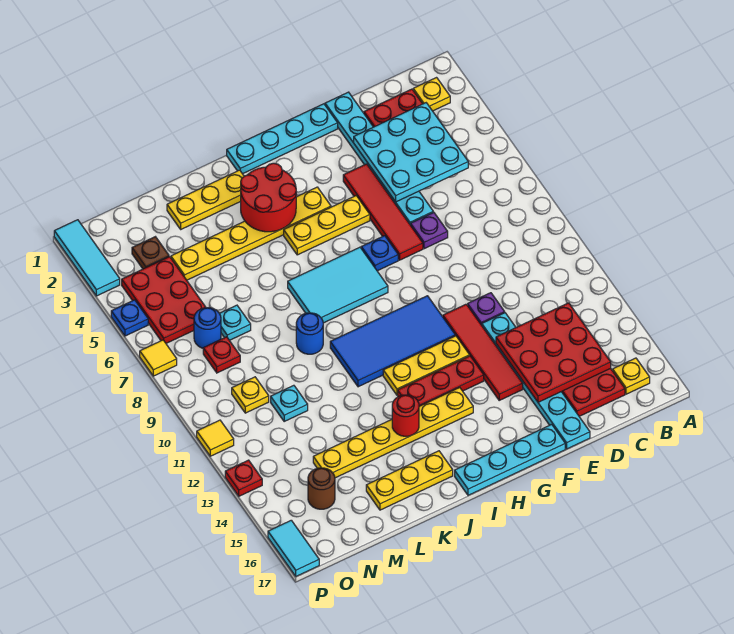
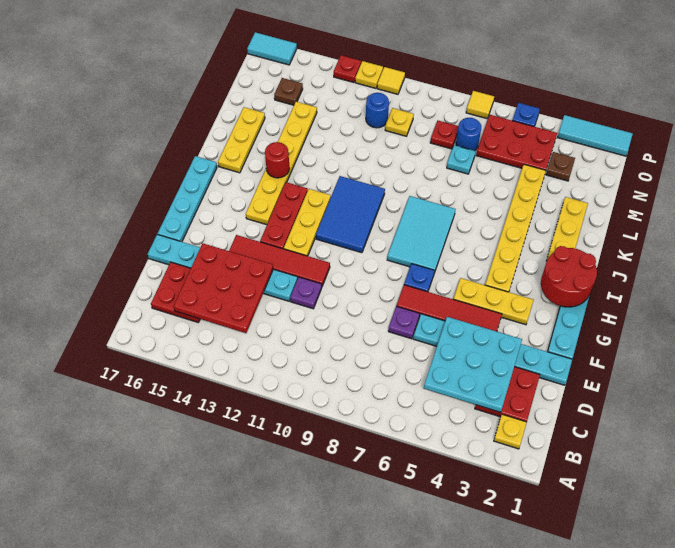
yellow 1x1 plate [613,358,650,394] -> yellow 1x1 plate moved to [355,61,383,88]
yellow 1x3 plate [284,196,370,255] -> yellow 1x3 plate turned to [454,278,534,325]
blue 2x4 tile [330,296,455,387] -> blue 2x3 tile [316,176,385,253]
red 2x2 round brick [241,163,296,232] -> red 2x2 round brick moved to [541,246,597,307]
blue 1x1 round brick [296,313,323,354] -> blue 1x1 round brick moved to [366,93,389,128]
cyan 1x1 plate [271,385,308,421] -> none
brown 1x1 round brick [308,468,335,509] -> brown 1x1 plate [274,78,303,105]

